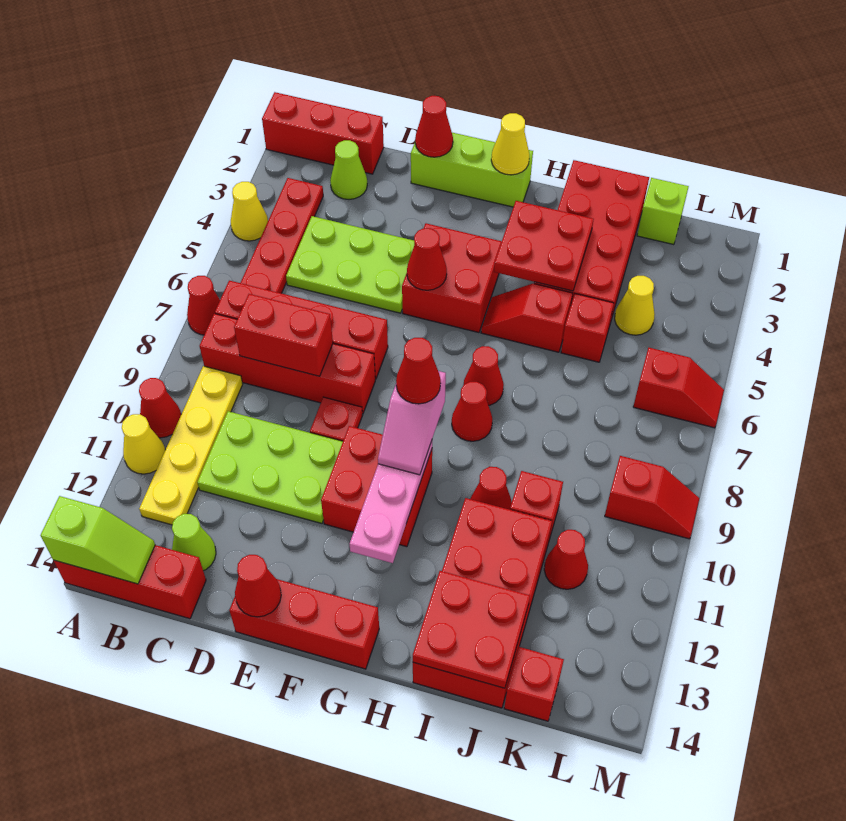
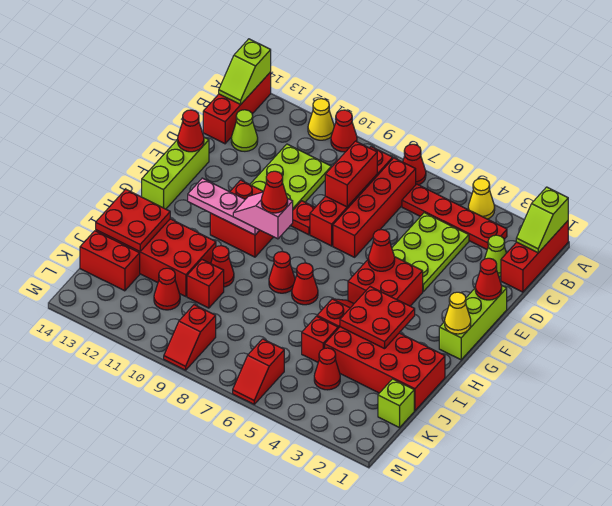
none -> lime 1x2 slope [516,187,568,253]
yellow 1x4 plate [139,366,243,525] -> none
red 1x3 brick [229,579,379,669] -> lime 1x3 brick [142,137,209,209]
yellow 1x1 cone [615,276,655,335] -> red 1x1 cone [314,348,340,390]
red 1x1 brick [504,647,564,721] -> red 1x2 brick [80,231,140,291]

